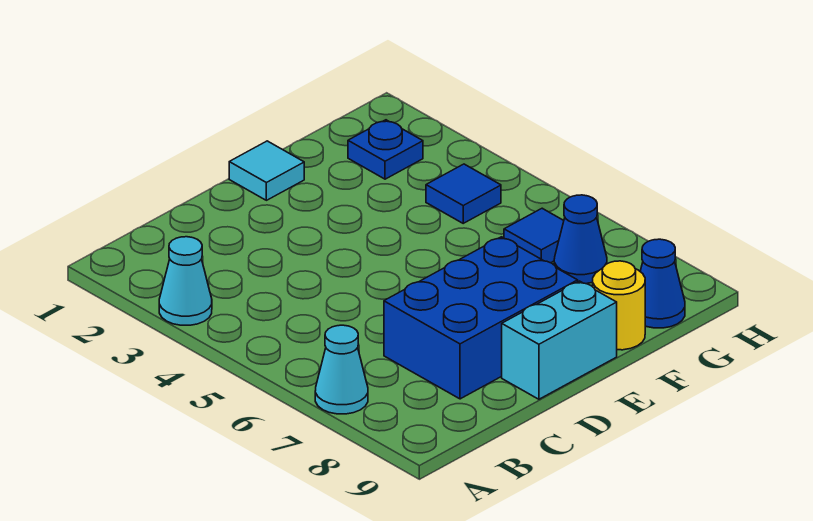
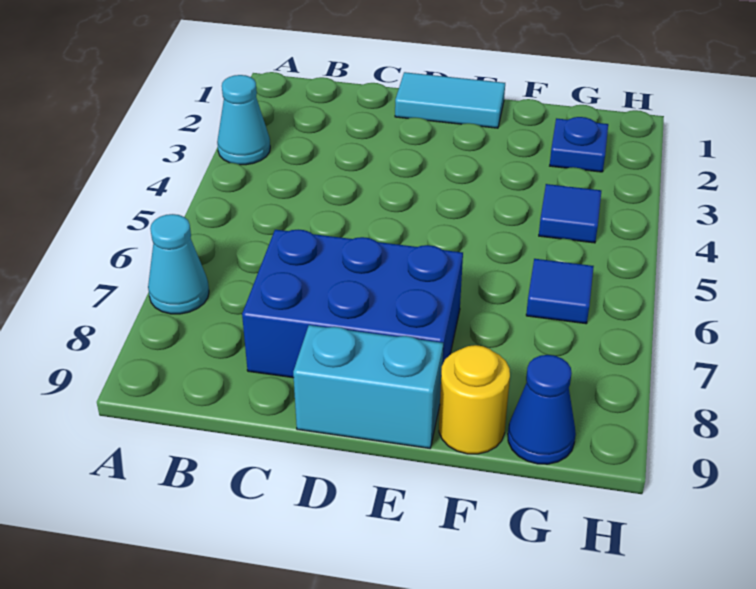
cyan 1x1 tile [229,141,304,200] -> cyan 1x2 tile [395,72,505,128]
blue 1x1 cone [554,195,607,284] -> none

